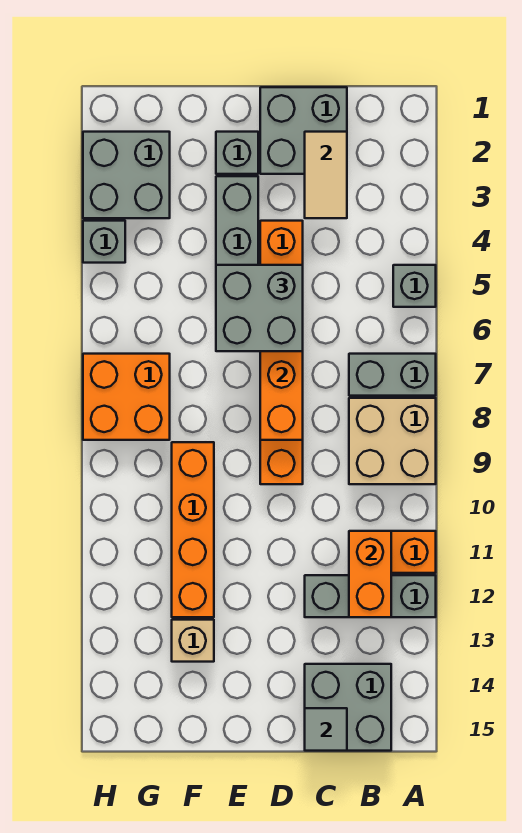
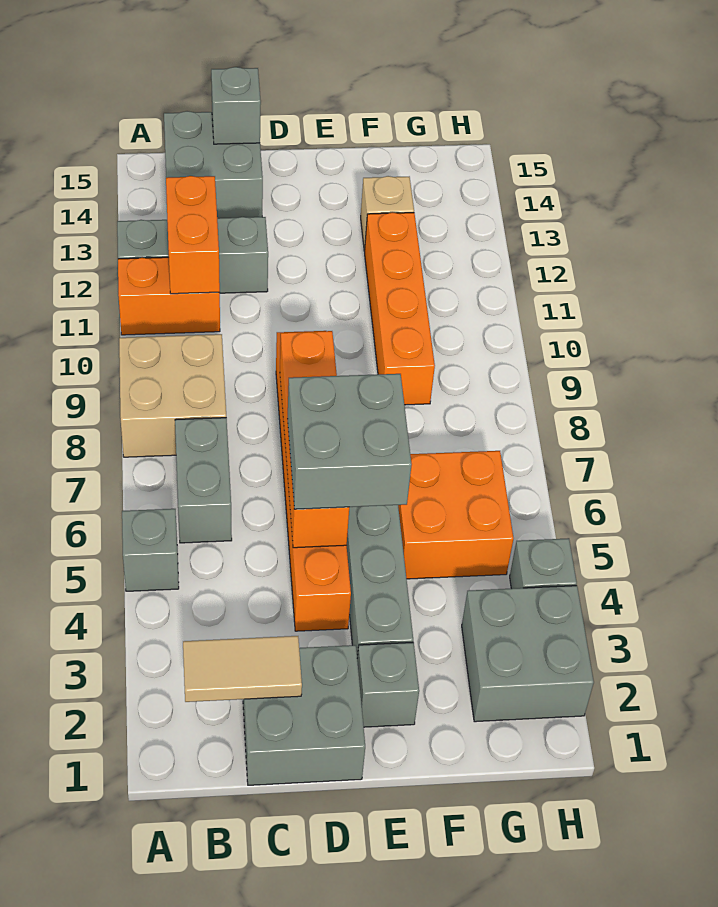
grey 1x2 brick [349,354,436,396] -> grey 1x2 brick turned to [175,418,232,543]
tan 1x2 tile [305,132,347,218] -> tan 1x2 tile turned to [183,636,302,702]
grey 1x1 tile [305,708,347,751] -> grey 1x1 brick [211,67,261,144]
orange 2x2 brick [83,354,170,440] -> orange 2x2 brick moved to [398,451,514,579]

